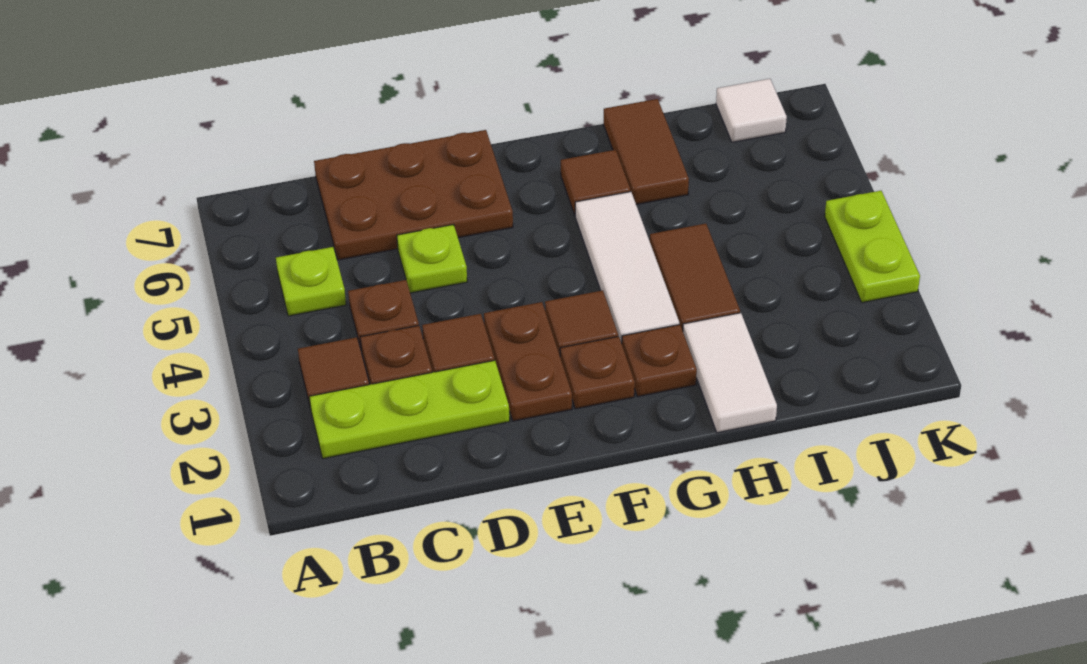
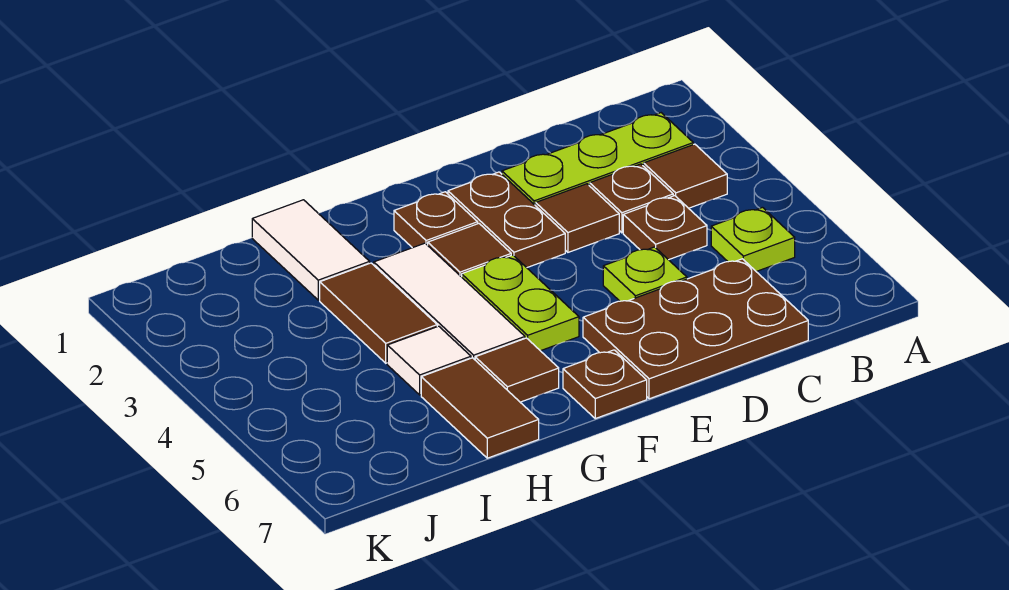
brown 1x1 plate [622,325,697,397] -> brown 1x1 plate moved to [563,350,647,419]
white 1x1 tile [716,79,787,142] -> white 1x1 tile moved to [387,326,471,395]
lime 1x2 plate [825,191,920,303] -> lime 1x2 plate moved to [462,255,579,351]

